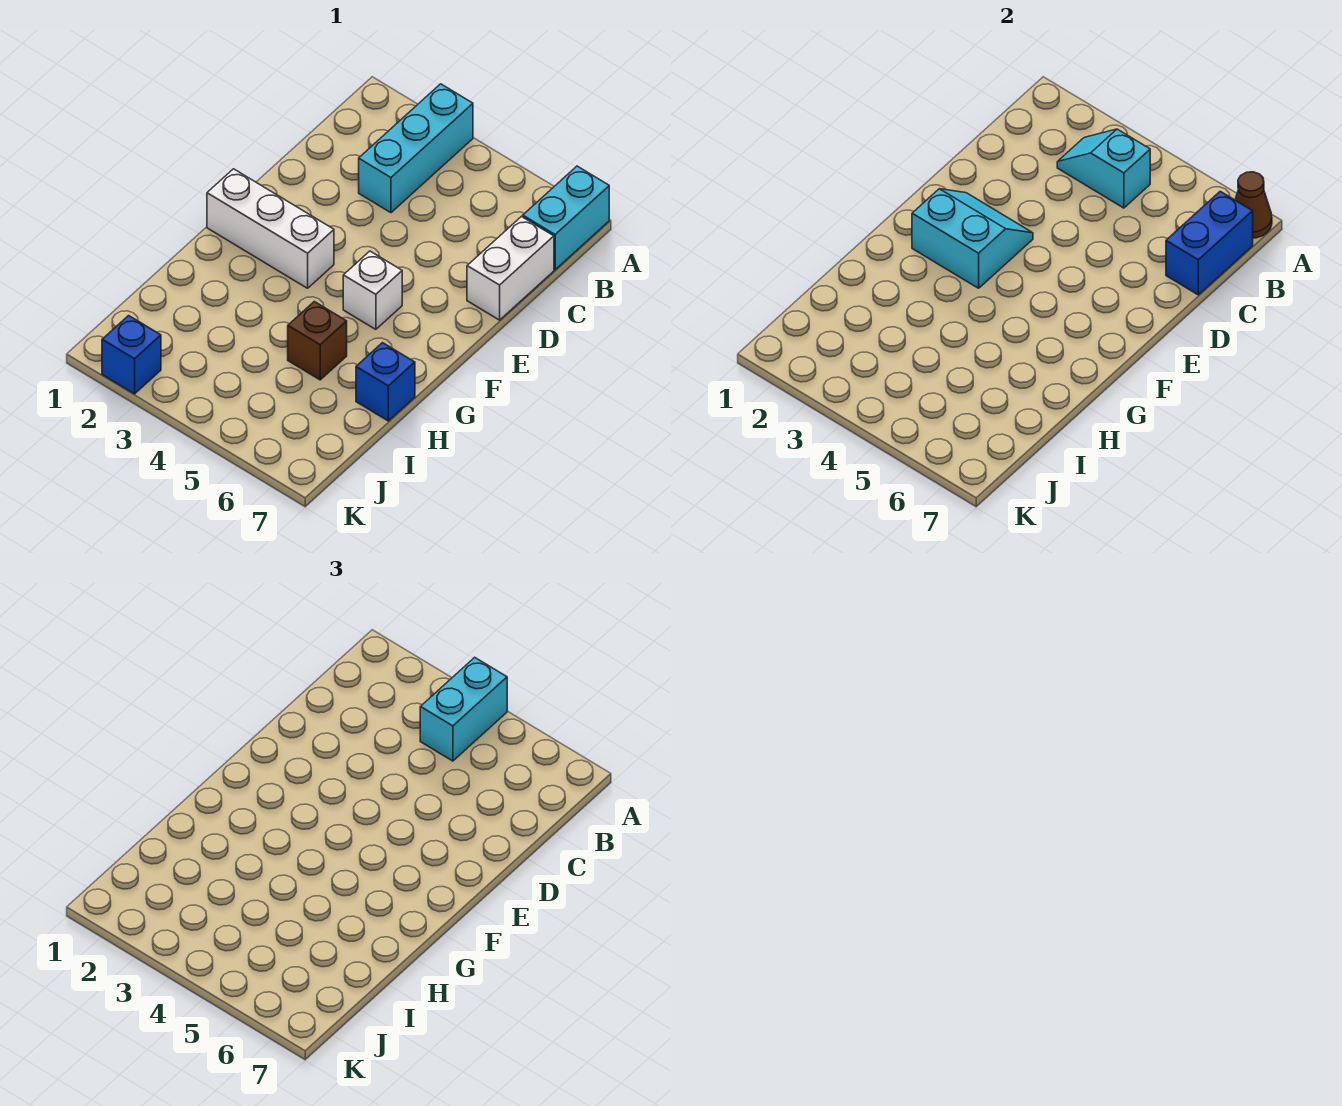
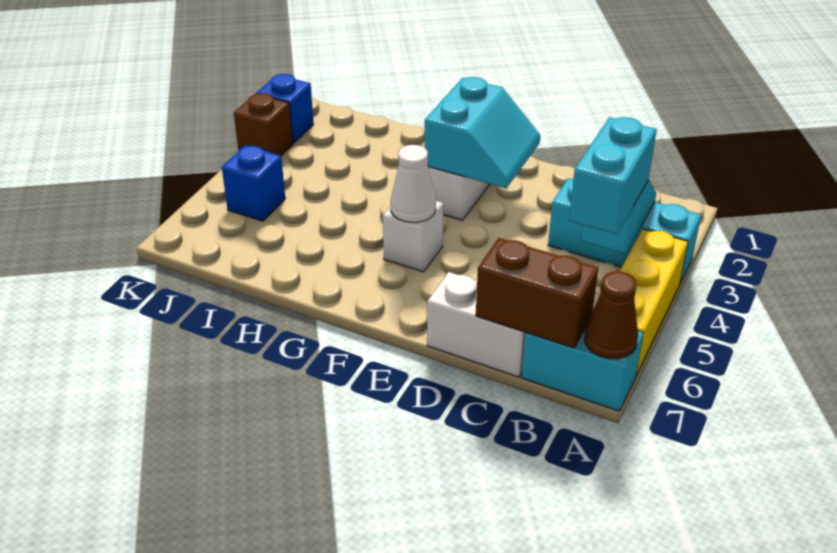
none -> yellow 1x3 brick [619,229,688,375]
cyan 1x2 brick [420,657,507,761] -> cyan 1x2 brick turned to [569,117,657,234]
blue 1x2 brick [1166,191,1253,295] -> brown 1x2 brick [476,238,598,348]
none -> white 1x1 cone [391,145,436,222]
brown 1x1 brick [288,302,347,380] -> brown 1x1 brick moved to [234,93,293,156]
blue 1x1 brick [356,343,415,421] -> blue 1x1 brick moved to [222,145,285,221]

